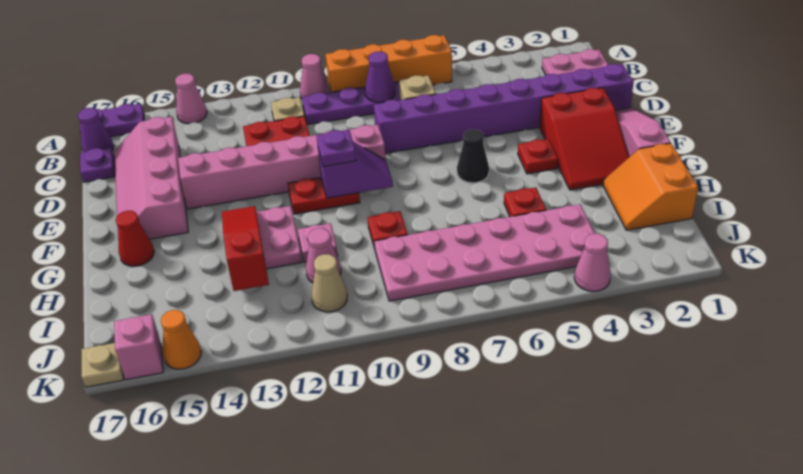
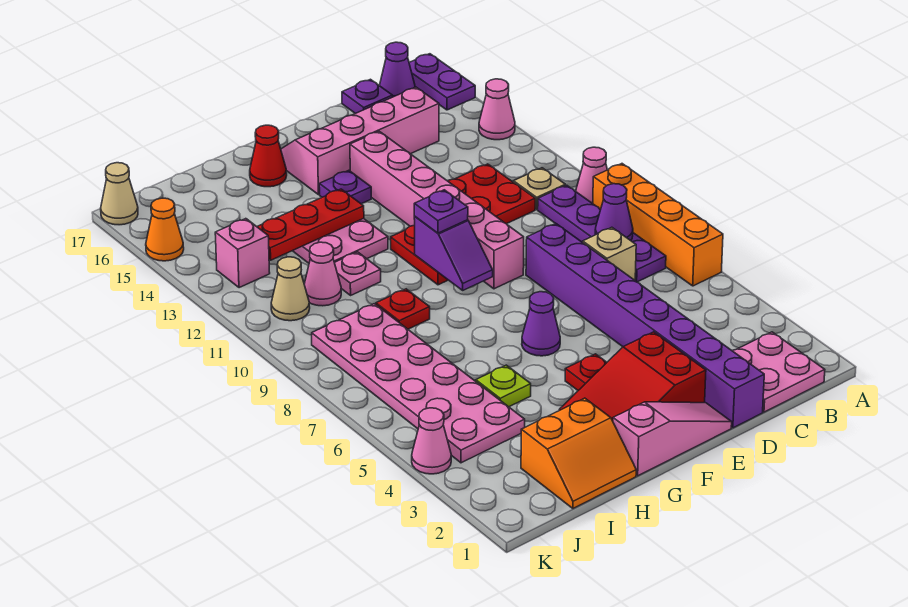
black 1x1 cone [457,130,489,183] -> purple 1x1 cone [522,292,560,356]
none -> purple 1x1 plate [319,170,371,204]
red 1x3 slope [222,206,269,291] -> red 1x3 plate [257,189,364,260]
orange 2x2 slope [603,143,698,230] -> orange 2x2 slope turned to [521,398,636,508]
red 1x1 plate [504,187,546,217] -> lime 1x1 plate [476,365,531,407]
pink 1x1 brick [114,314,163,380] -> pink 1x1 brick moved to [215,219,270,288]
tan 1x1 plate [81,343,124,387] -> tan 1x1 cone [101,163,138,225]

